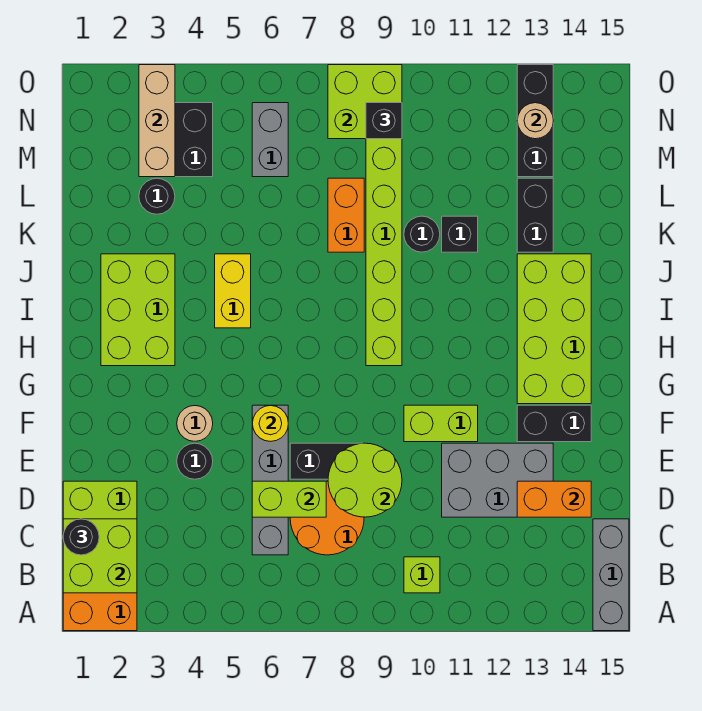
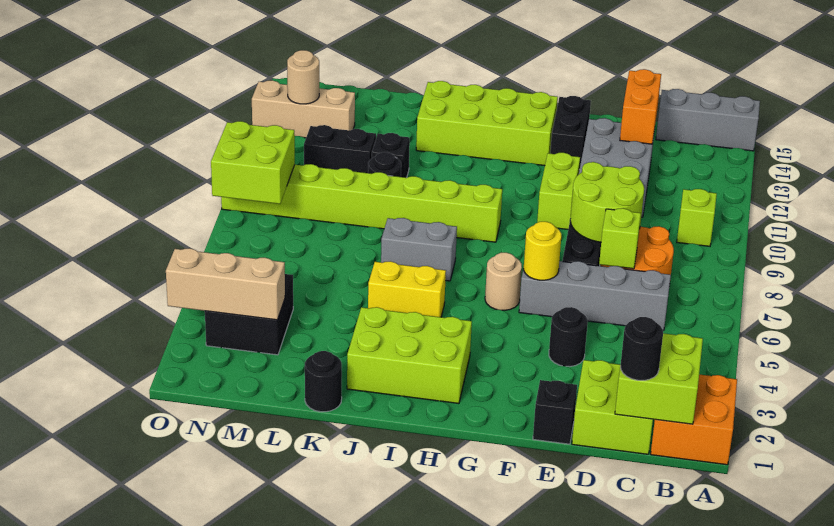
lime 1x2 brick [252,481,326,517] -> lime 1x1 brick [599,208,641,269]
tan 1x1 round brick [177,406,213,441] -> tan 1x1 round brick moved to [485,253,522,310]
orange 1x2 brick [328,178,364,252] -> none
black 1x2 brick [517,178,553,252] -> black 1x2 brick moved to [304,125,376,173]
black 1x1 round brick [139,178,175,214] -> black 1x1 round brick moved to [305,351,342,412]
grey 1x2 brick [252,103,288,177] -> grey 1x2 brick moved to [381,218,457,281]
black 1x3 brick [517,65,553,177] -> tan 1x3 brick [252,80,355,138]
black 1x1 brick [366,103,402,139] -> black 1x1 brick moved to [533,380,577,444]

